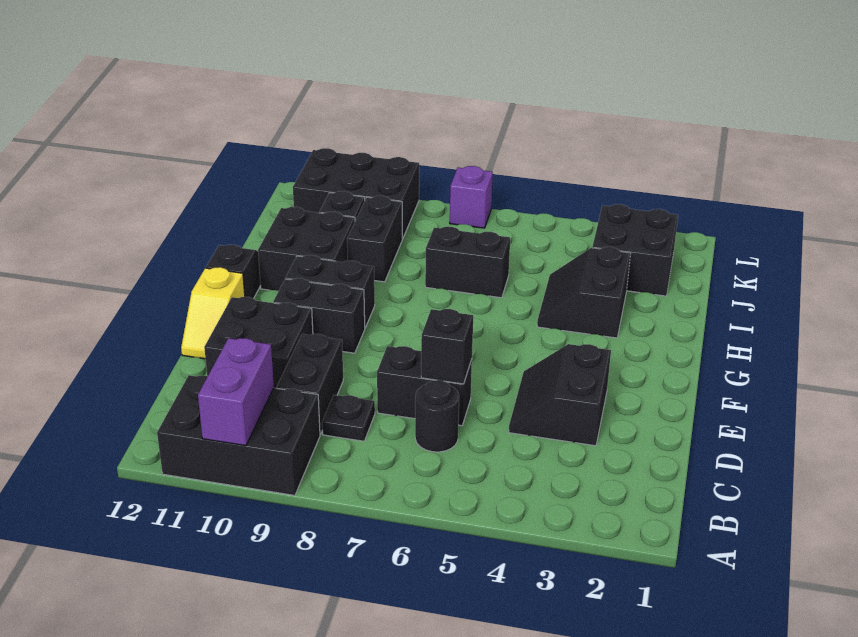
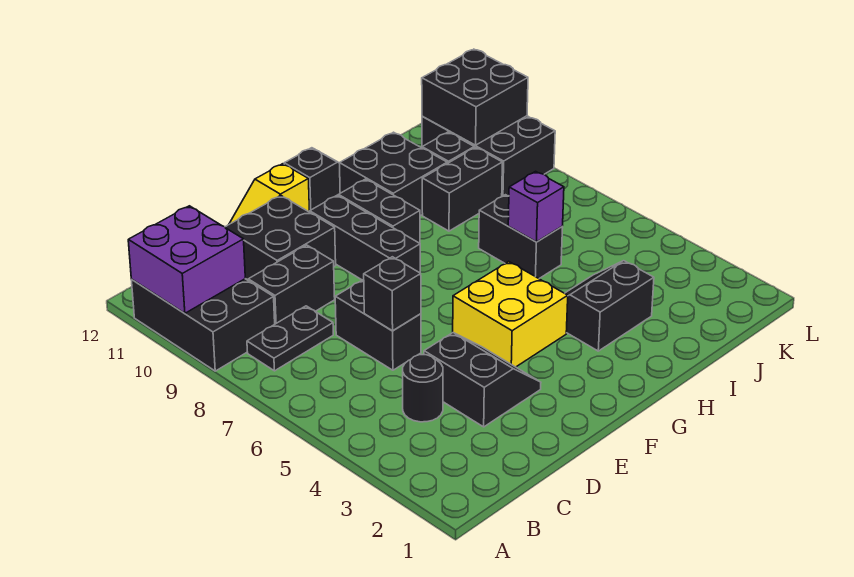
purple 1x2 brick [198,338,274,446] -> purple 2x2 brick [128,206,245,313]
black 1x1 round brick [415,380,459,452] -> black 1x1 round brick moved to [403,355,443,422]
black 1x1 plate [322,395,375,441] -> black 1x2 plate [247,306,333,371]
black 2x2 slope [509,344,611,446] -> black 2x2 slope turned to [424,333,541,427]
none -> yellow 2x2 brick [453,261,568,367]
black 1x2 brick [273,278,365,353] -> black 1x3 brick [310,195,420,280]
black 2x2 brick [592,204,678,296] -> black 2x2 brick moved to [422,49,528,145]
purple 1x1 brick [450,166,493,228] -> purple 1x1 brick moved to [508,171,564,242]

